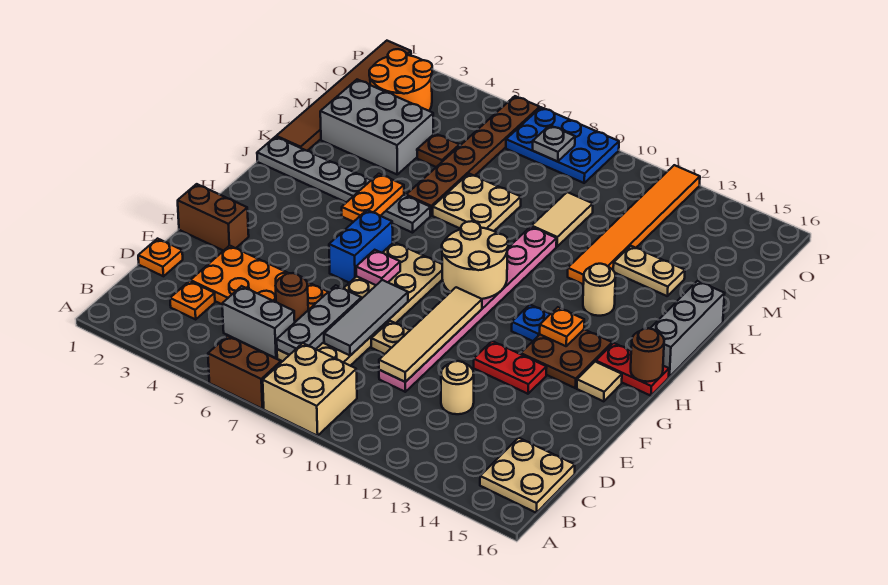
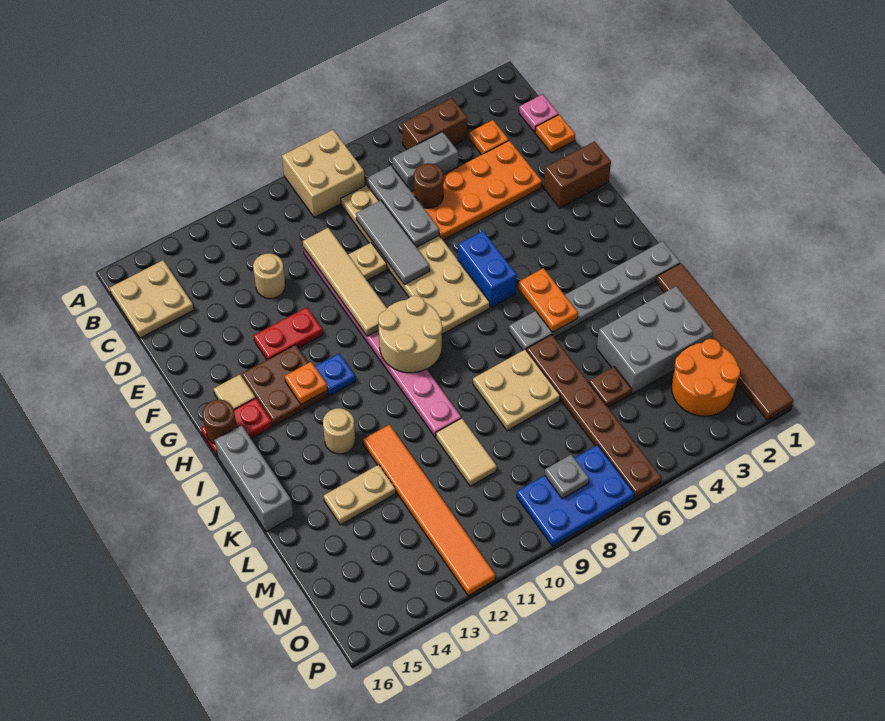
brown 1x2 brick [208,336,281,409] -> brown 1x2 brick moved to [402,98,467,150]
pink 1x1 plate [356,250,400,285] -> pink 1x1 plate moved to [519,94,559,132]

